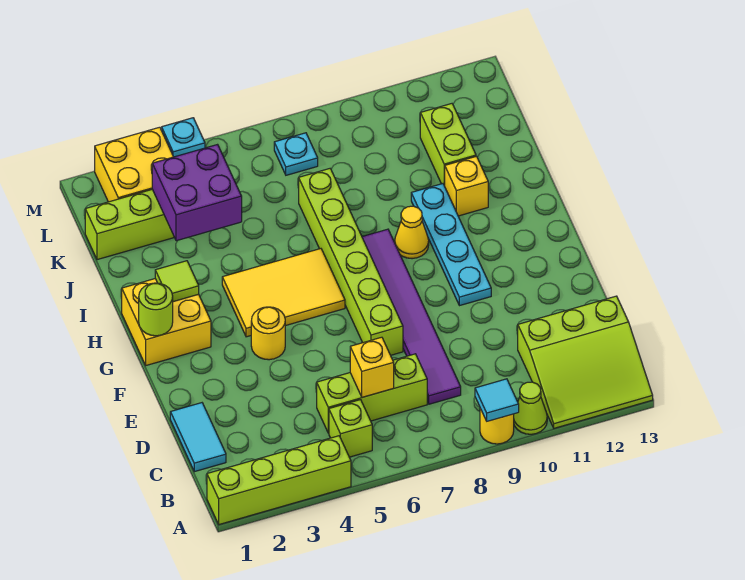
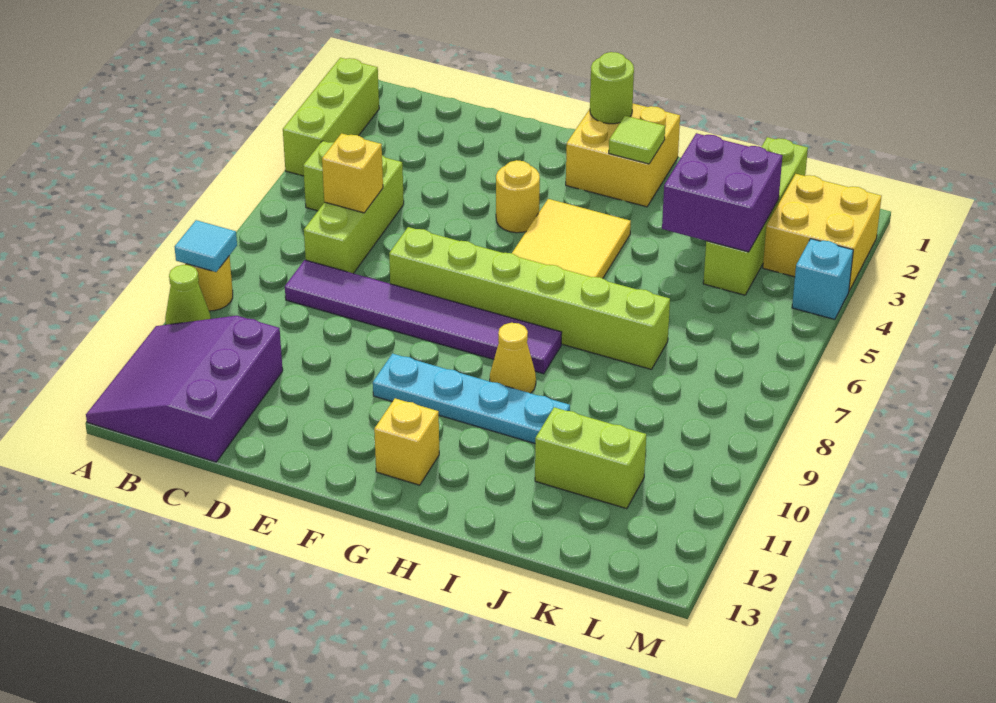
lime 1x4 brick [207,436,351,524] -> lime 1x3 brick [283,58,379,176]
lime 3x3 slope [518,296,653,428] -> purple 3x3 slope [86,316,283,462]
cyan 1x2 tile [170,403,226,472] -> none
yellow 1x1 brick [445,156,488,216] -> yellow 1x1 brick moved to [374,398,439,485]
cyan 1x1 plate [274,133,318,175] -> none

